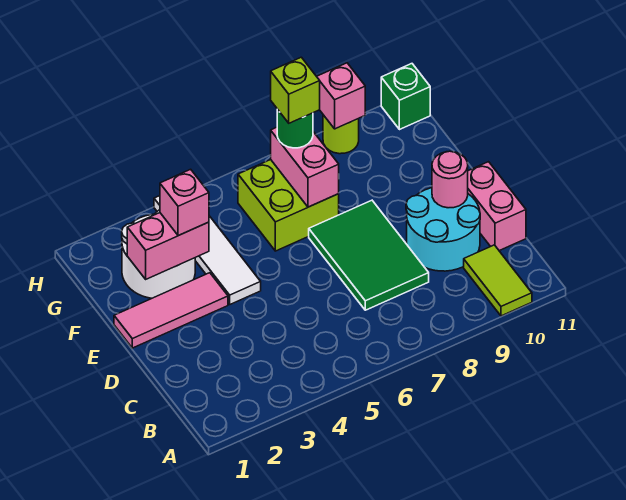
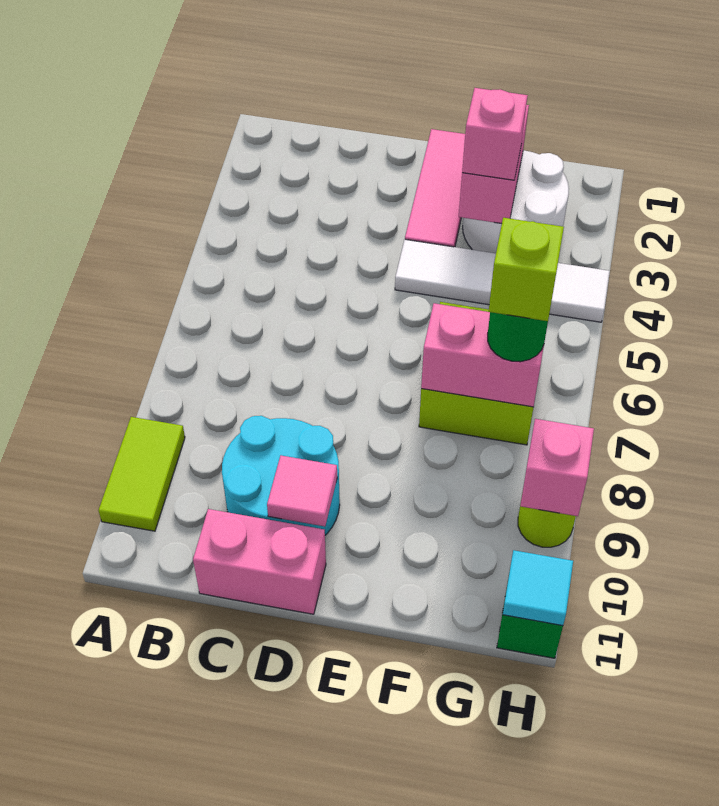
lime 1x2 tile [464,245,532,316] -> lime 1x2 tile turned to [99,417,185,531]
green 2x3 tile [309,200,429,310] -> none
pink 1x1 round brick [432,151,468,208] -> pink 1x1 tile [267,456,337,526]
none -> cyan 1x1 tile [503,550,573,626]

